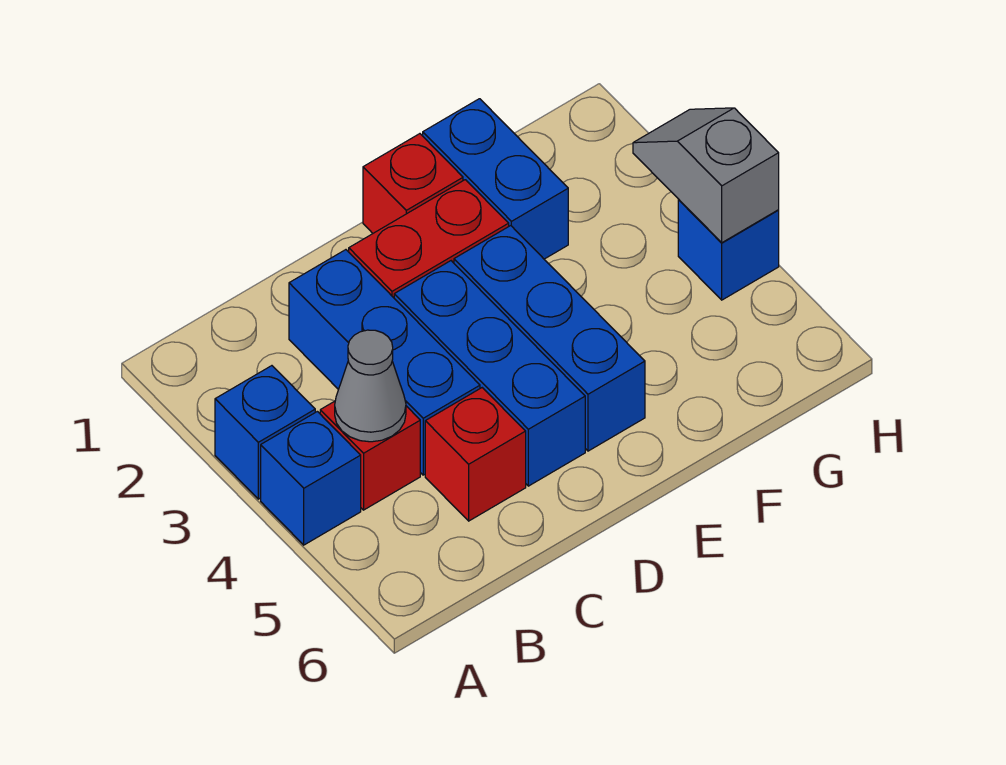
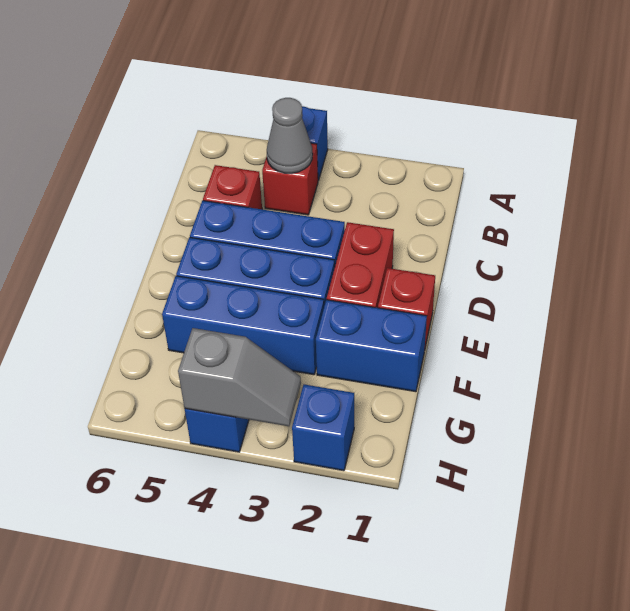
blue 1x1 brick [215,366,315,499] -> blue 1x1 brick moved to [292,384,354,471]
blue 1x3 brick [289,250,480,475] -> blue 1x3 brick moved to [162,276,324,375]

